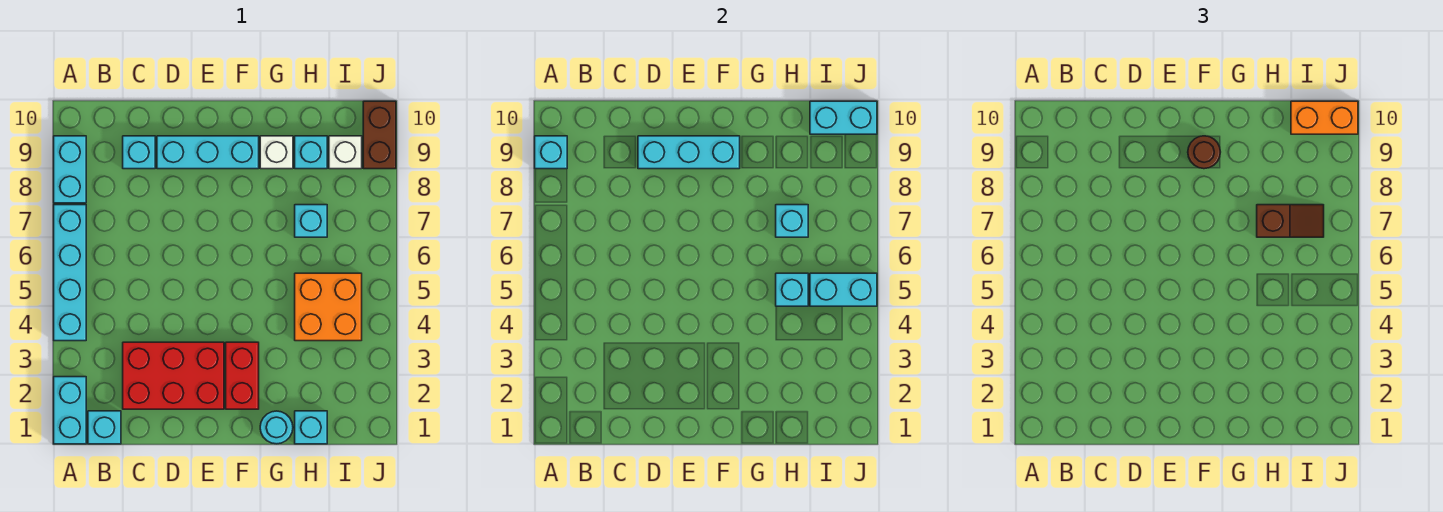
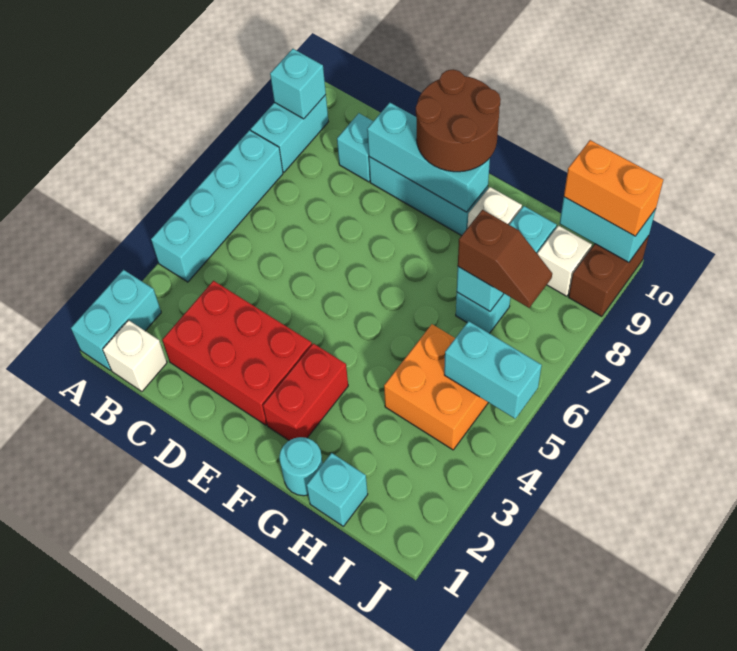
cyan 1x1 brick [88,411,121,444] -> white 1x1 brick [103,320,167,391]
brown 1x1 round brick [1188,136,1220,169] -> brown 2x2 round brick [416,69,501,172]
cyan 1x1 brick [776,273,808,306] -> none

